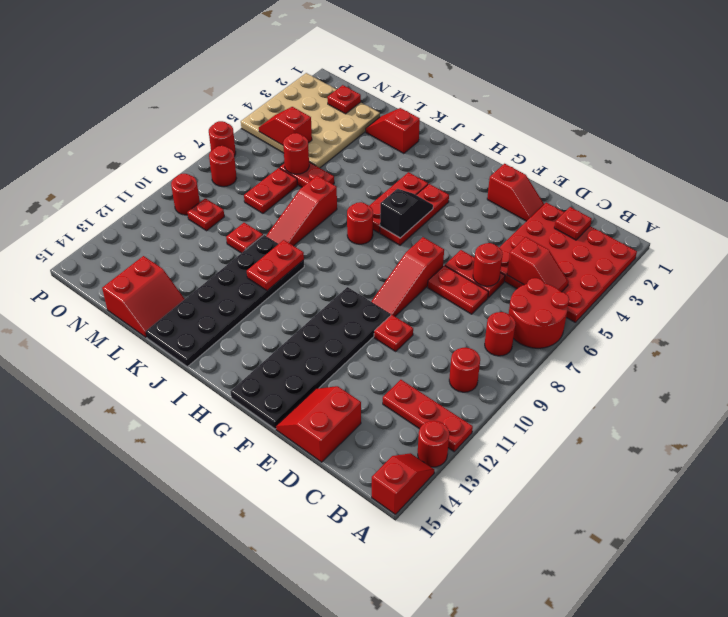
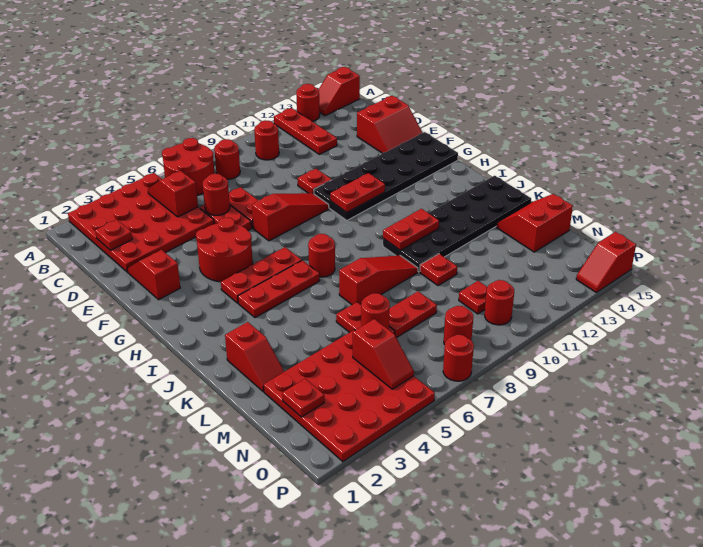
none -> red 2x2 round brick [196,218,253,282]
none -> red 1x2 plate [330,173,385,212]
black 1x2 slope [380,189,433,238] -> none
tan 4x4 plate [241,73,380,168] -> red 4x4 plate [264,330,435,462]
none -> red 1x2 slope [576,232,636,292]

